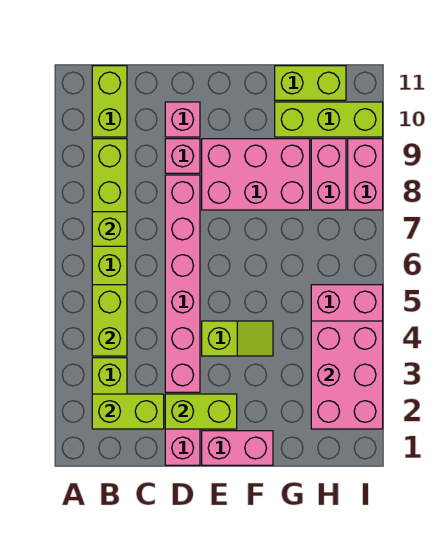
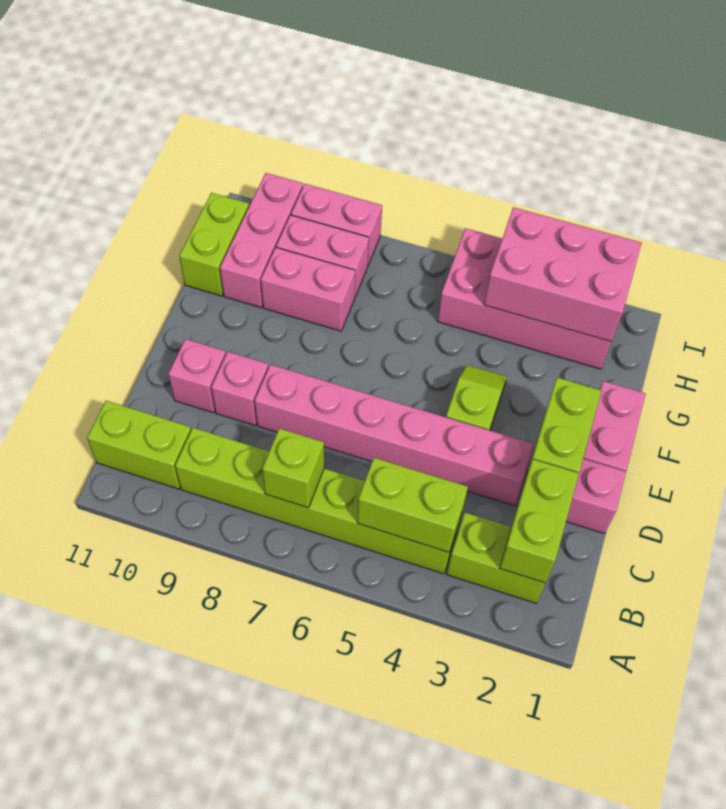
pink 2x3 brick [202,139,310,210] -> pink 1x2 brick [261,248,355,331]
lime 1x3 brick [275,102,383,137] -> pink 1x3 brick [220,173,303,308]

